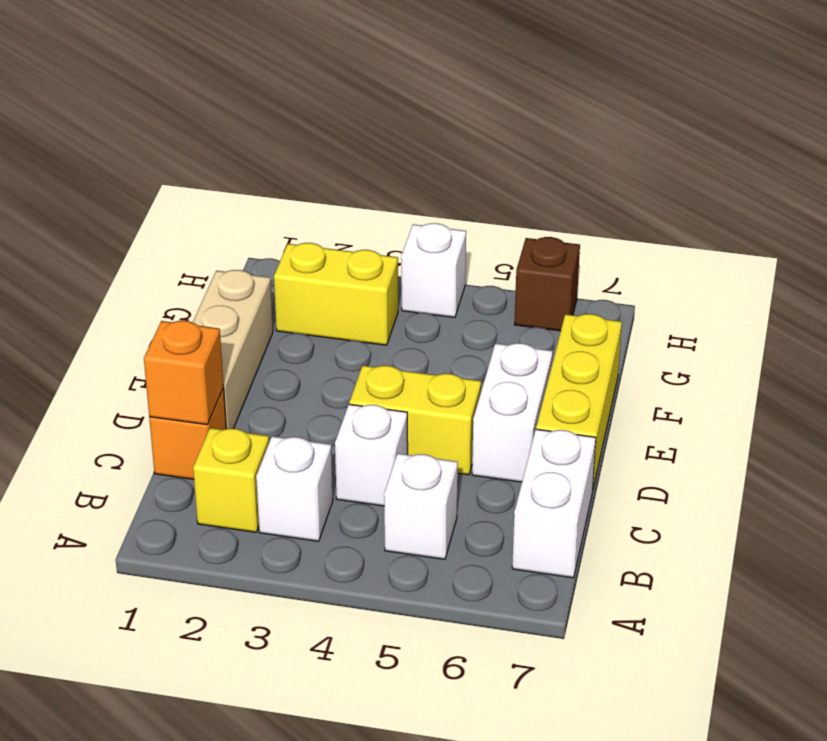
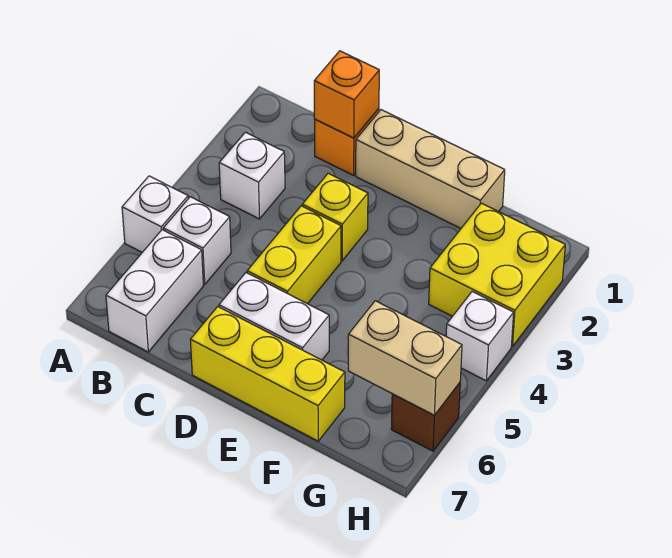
yellow 1x1 brick [193,428,269,532] -> yellow 1x1 brick moved to [302,173,368,261]
white 1x2 brick [512,429,596,578] -> white 1x2 brick turned to [106,230,203,352]
white 1x1 brick [335,404,408,506] -> white 1x1 brick moved to [122,176,188,252]
yellow 1x2 brick [274,243,398,345] -> yellow 2x2 brick [429,203,565,346]
none -> tan 1x2 brick [348,301,462,415]

